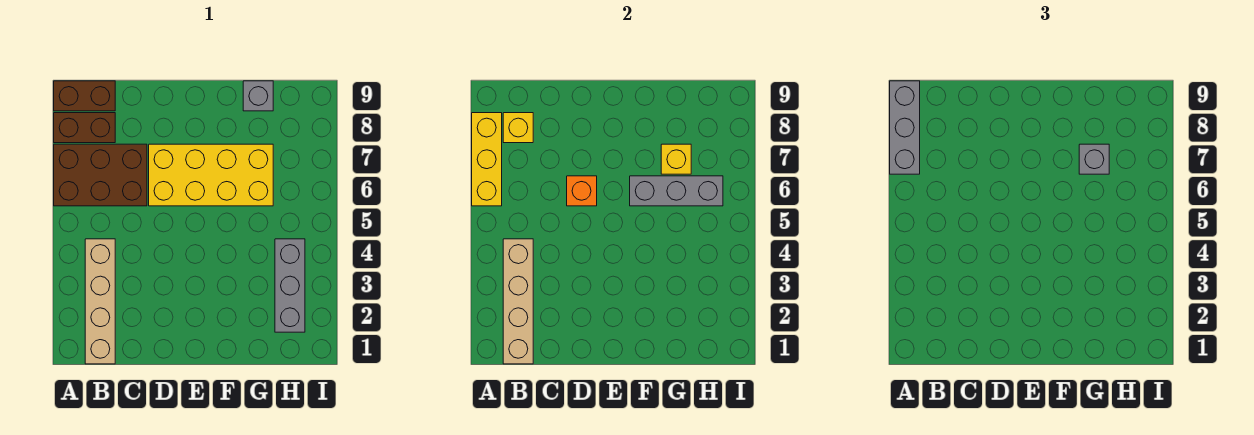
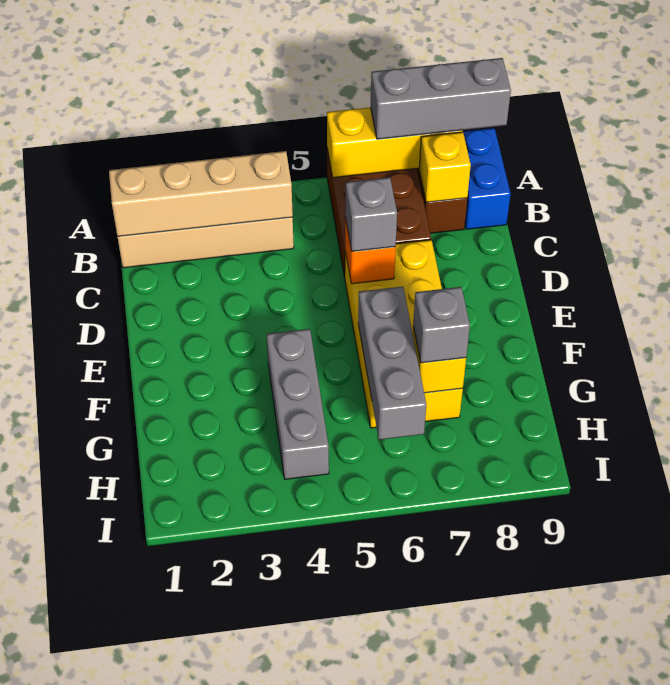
brown 1x2 brick [54,81,115,111] -> blue 1x2 brick [463,128,511,229]
grey 1x1 brick [243,81,273,111] -> grey 1x1 brick moved to [345,177,397,251]
grey 1x3 brick [275,239,305,332] -> grey 1x3 brick turned to [267,329,329,479]

